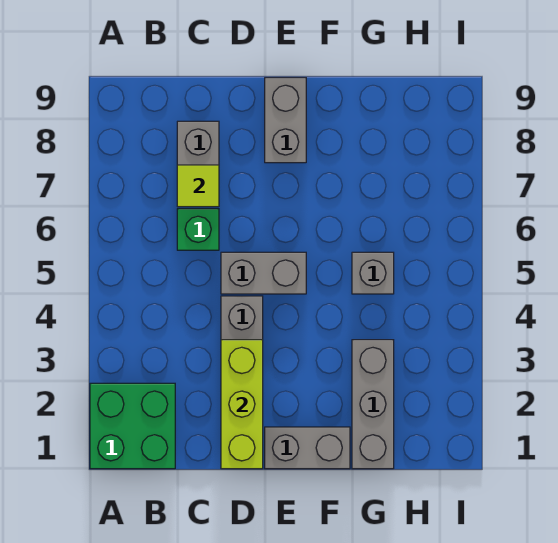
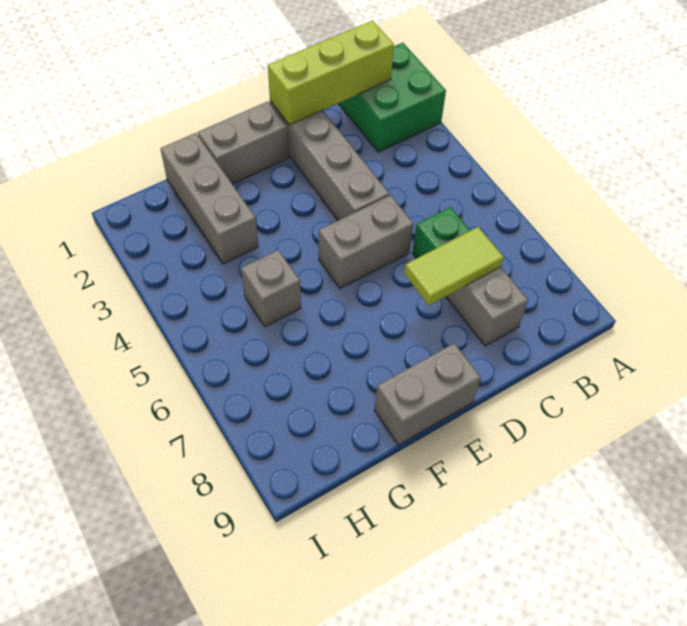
lime 1x1 tile [177,165,219,207] -> lime 1x2 tile [404,227,504,305]
lime 1x3 brick [221,340,263,469] -> lime 1x3 brick turned to [268,21,394,125]
grey 1x2 brick [265,78,306,163] -> grey 1x2 brick turned to [374,343,481,445]

